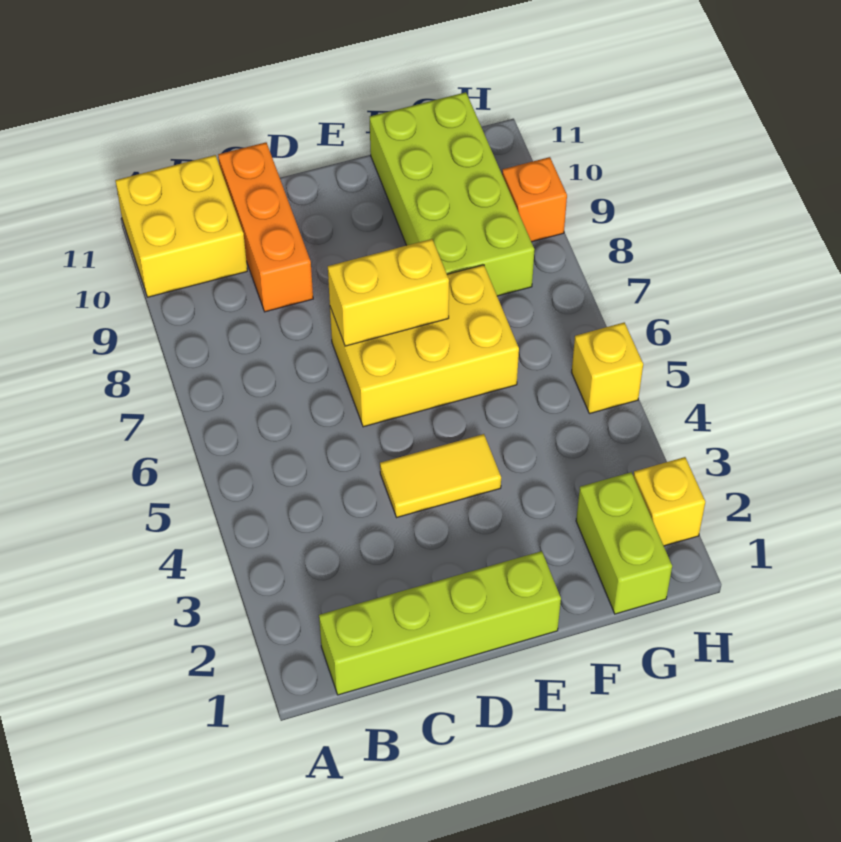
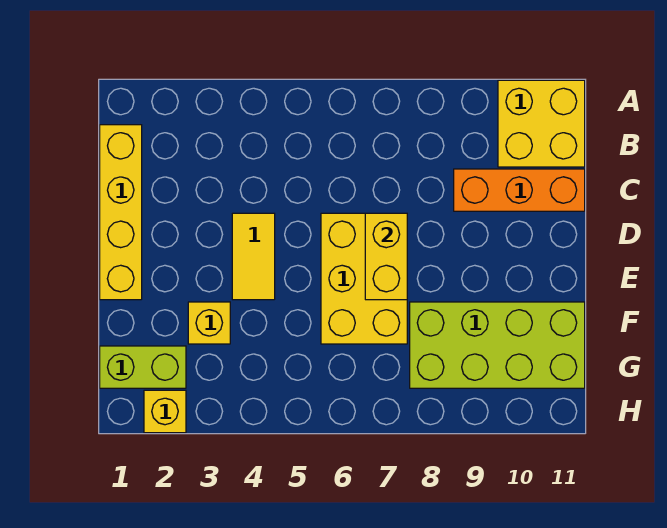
lime 1x4 brick [319,551,561,695] -> yellow 1x4 brick [100,125,142,300]
yellow 1x1 brick [572,322,643,414] -> yellow 1x1 brick moved to [188,302,230,344]
orange 1x1 brick [502,157,567,242] -> none

